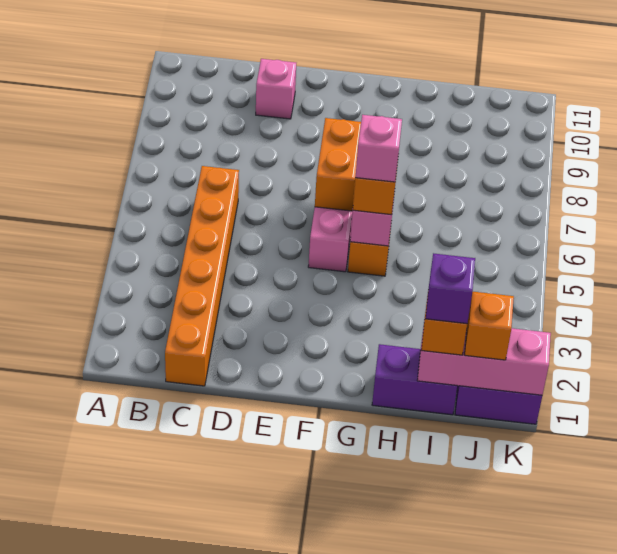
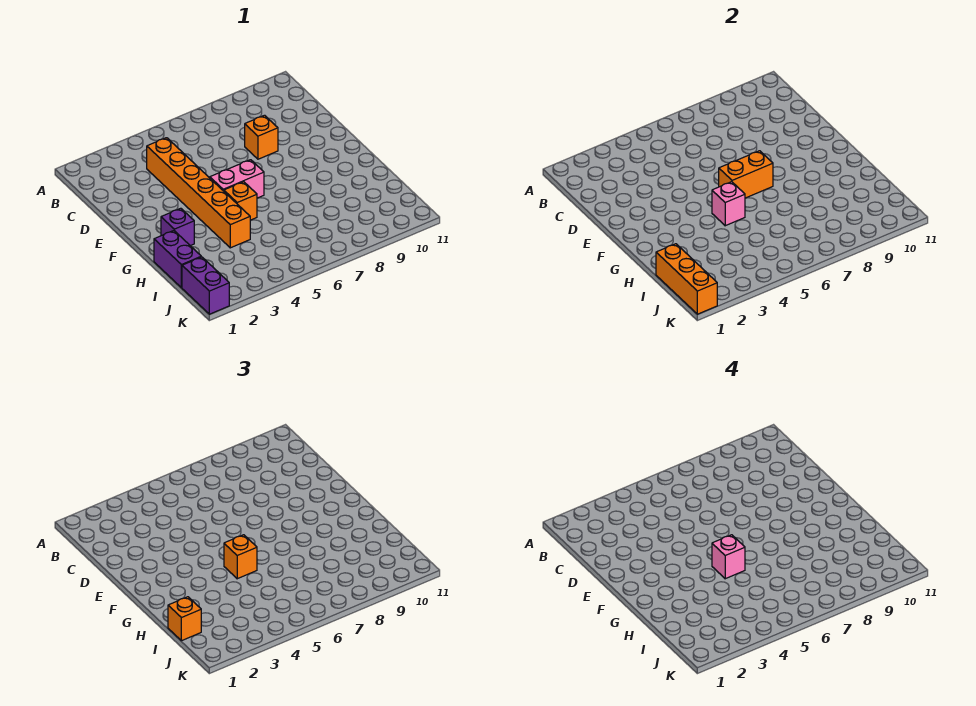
orange 1x6 brick [165,166,239,386] -> orange 1x6 brick turned to [147,138,250,248]
pink 1x1 brick [256,59,296,119] -> none
pink 1x3 brick [417,327,551,395] -> orange 1x3 brick [656,244,717,314]
purple 1x1 brick [426,253,475,324] -> purple 1x1 brick moved to [161,208,194,246]
orange 1x1 brick [465,292,514,360] -> orange 1x1 brick moved to [245,115,278,159]

